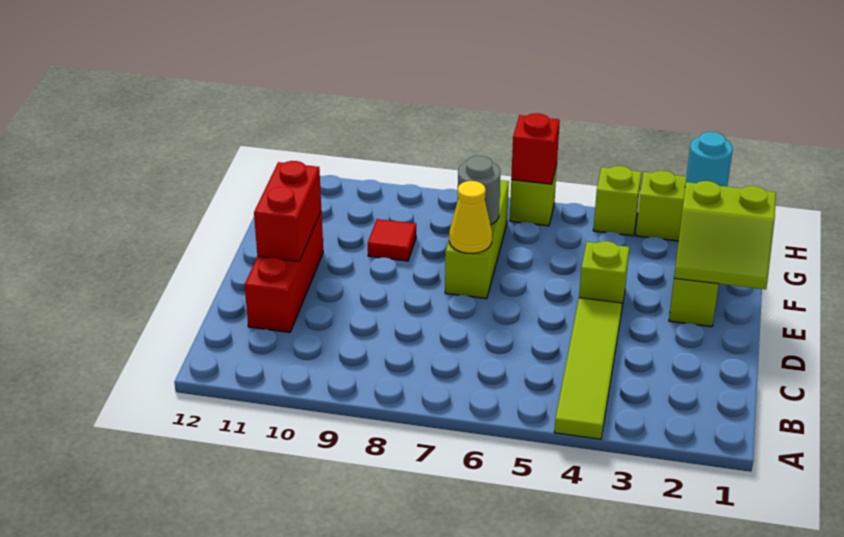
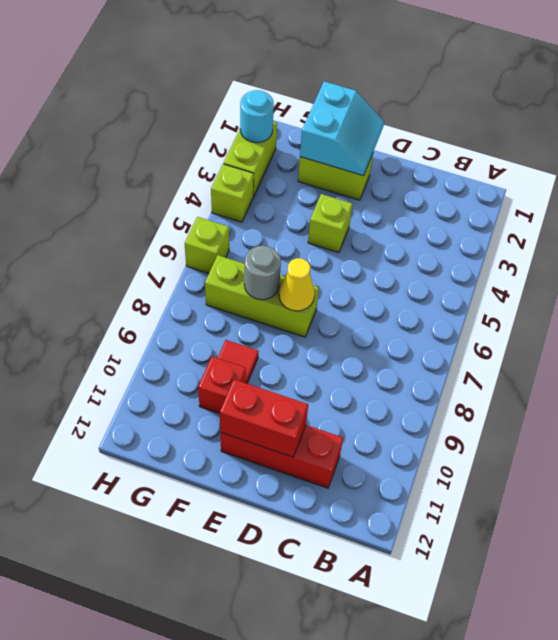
lime 1x4 tile [554,298,622,439] -> none
lime 2x2 slope [674,181,776,289] -> cyan 2x2 slope [300,81,384,176]
red 1x1 brick [511,113,560,184] -> red 1x1 brick moved to [198,356,246,414]

